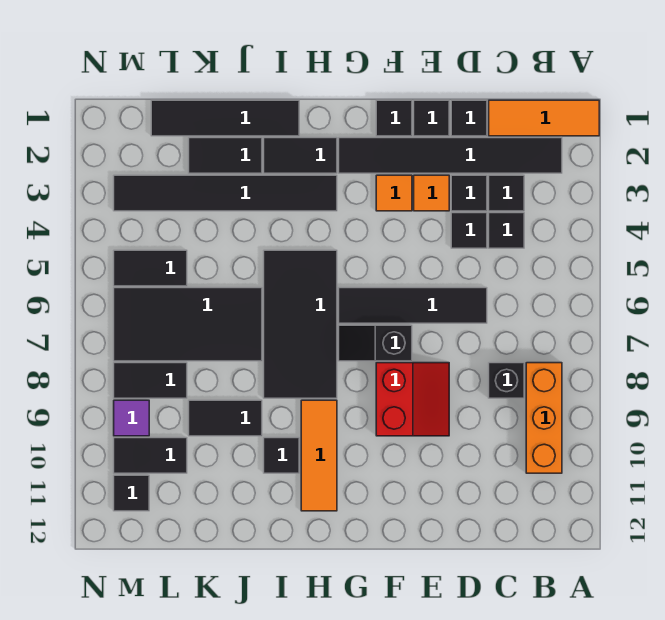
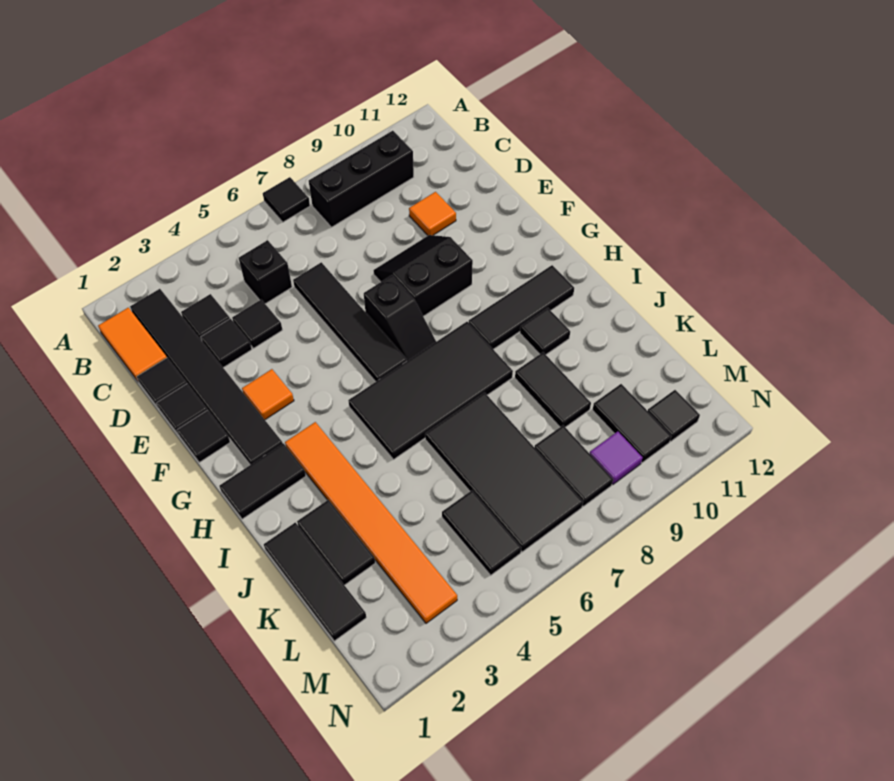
orange 1x3 tile [489,100,599,136] -> orange 1x2 tile [98,308,167,381]
orange 1x3 brick [526,363,562,473] -> black 1x3 brick [309,131,414,227]
black 1x1 tile [489,213,524,248] -> black 1x1 tile moved to [263,177,310,222]
black 1x1 brick [489,363,524,398] -> black 1x1 brick moved to [239,240,292,304]
orange 1x1 tile [414,175,449,211] -> orange 1x1 tile moved to [409,192,456,235]
red 2x2 slope [376,363,449,436] -> black 2x2 slope [373,235,473,316]
black 1x2 tile [264,138,337,173] -> black 1x2 tile turned to [220,443,306,519]
black 1x6 tile [114,175,337,211] -> orange 1x6 tile [285,422,457,623]
orange 1x3 tile [301,400,337,511] -> black 1x3 tile [469,265,574,349]
black 1x4 tile [151,100,299,136] -> black 1x3 tile [264,522,366,641]

